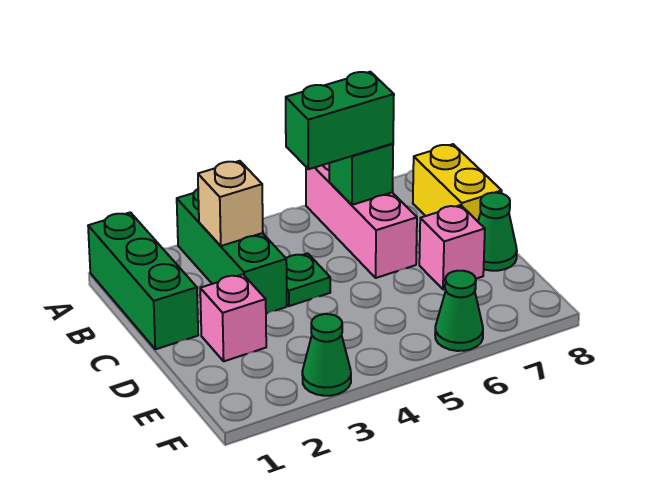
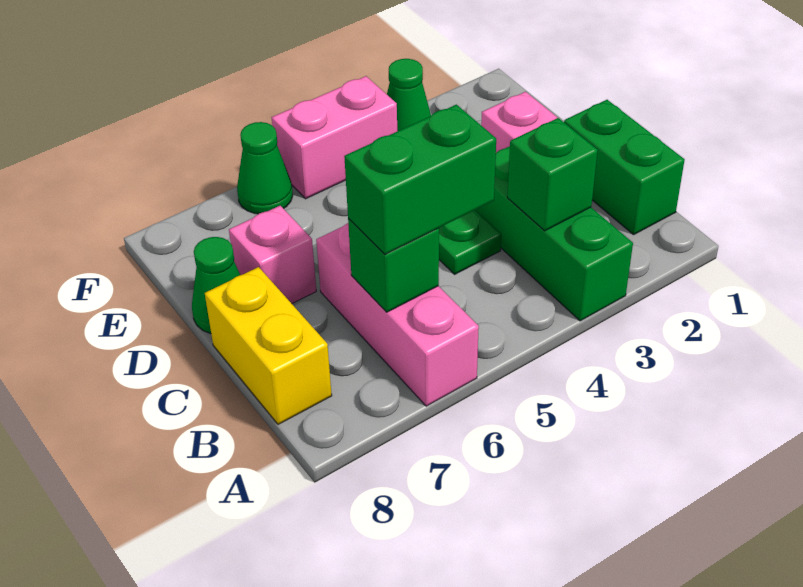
green 1x3 brick [88,212,198,349] -> green 1x2 brick [564,100,684,235]
tan 1x1 brick [198,161,263,246] -> green 1x1 brick [507,118,598,231]
none -> pink 1x2 brick [272,76,397,199]

